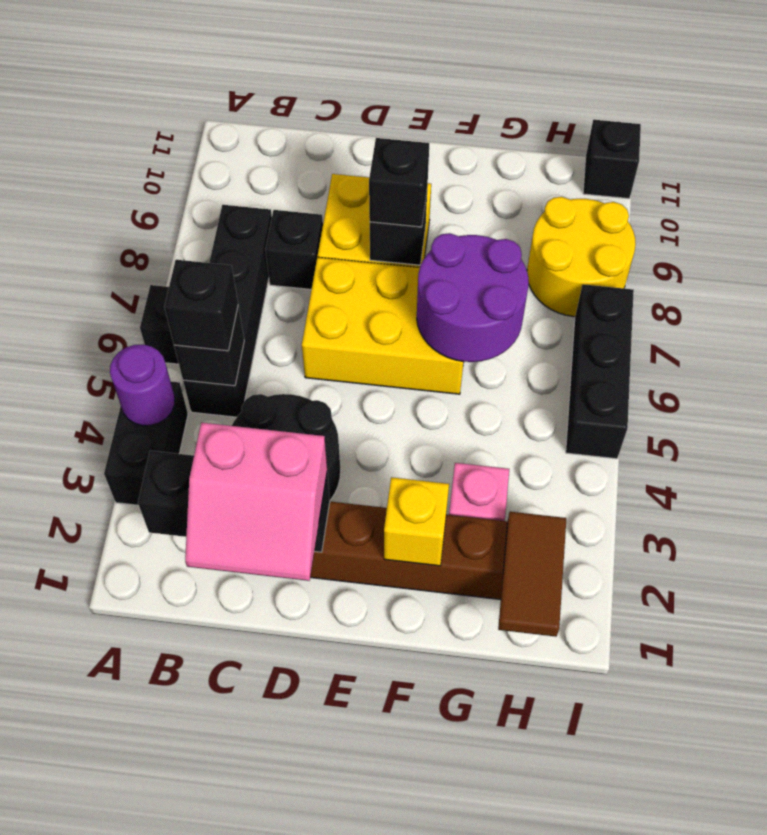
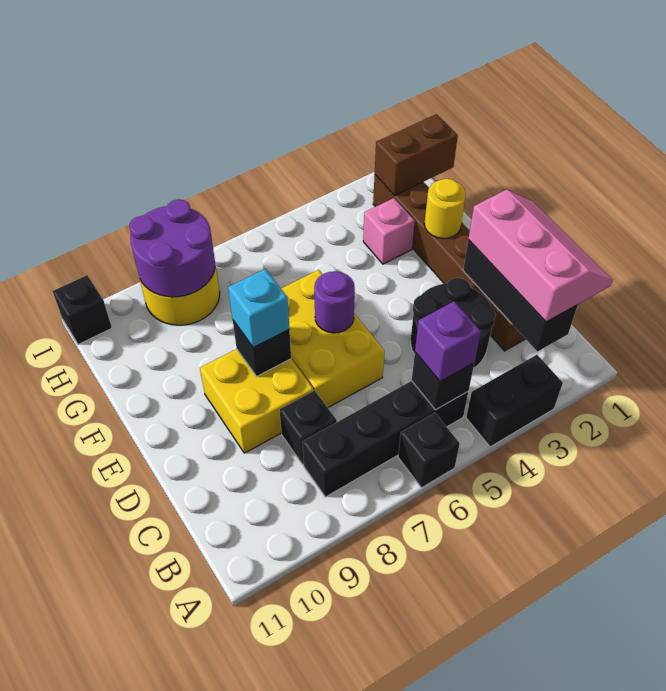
purple 1x1 round brick [110,344,175,426] -> purple 1x1 round brick moved to [314,271,355,333]
black 1x1 brick [164,260,238,351] -> purple 1x1 brick [415,301,481,381]
pink 2x2 slope [185,423,327,581] -> pink 2x3 slope [468,190,613,322]
black 1x1 brick [369,138,429,227] -> cyan 1x1 brick [228,269,289,348]
yellow 1x1 brick [384,477,449,566] -> yellow 1x1 round brick [424,179,466,238]
purple 2x2 round brick [417,233,529,362] -> purple 2x2 round brick moved to [129,199,215,297]
brown 1x2 tile [498,512,566,637] -> brown 1x2 brick [375,114,458,196]
black 1x3 brick [566,284,634,459] -> none

